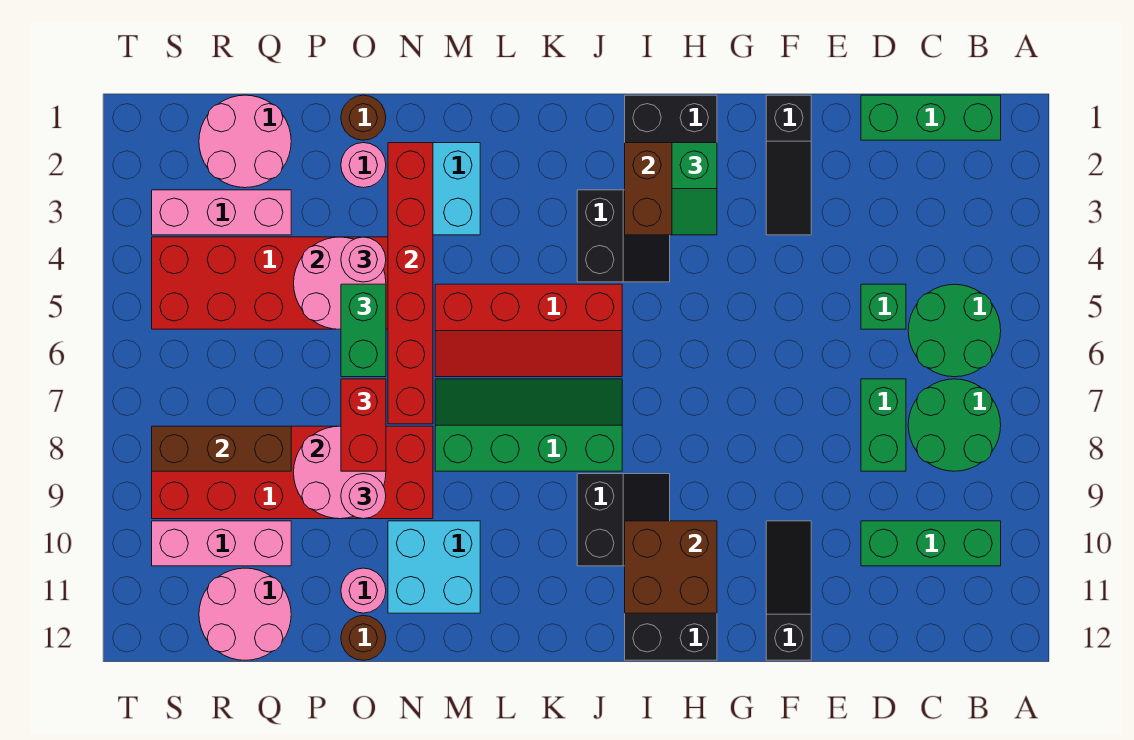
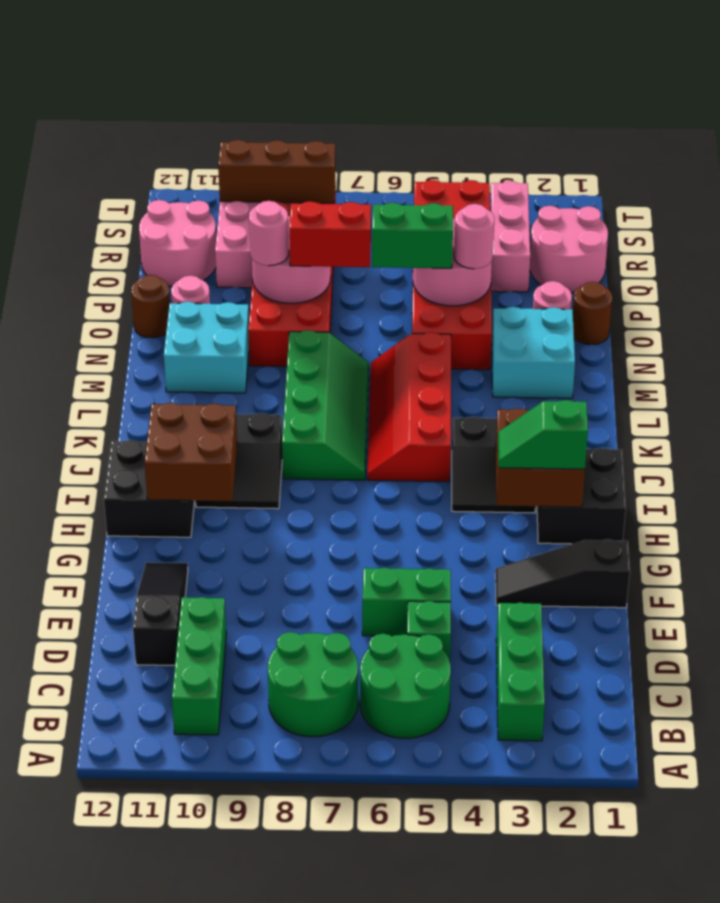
green 1x3 brick [861,95,1001,140] -> green 1x3 brick moved to [496,603,545,741]
green 1x2 brick [861,379,906,471] -> green 1x2 brick moved to [362,568,451,636]
black 1x3 slope [766,521,811,660] -> black 1x3 slope turned to [133,562,188,665]
red 1x6 brick [388,143,433,424] -> none
brown 1x3 brick [152,426,291,471] -> brown 1x3 brick turned to [218,140,335,203]

